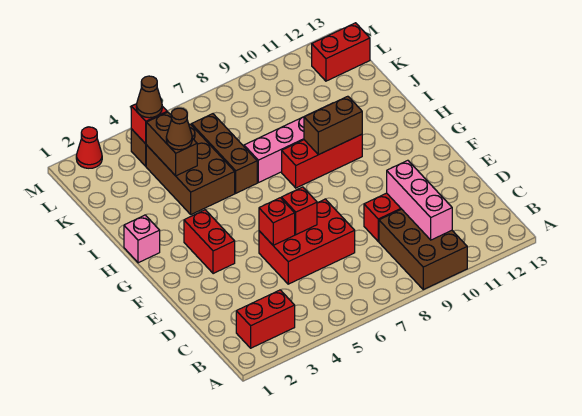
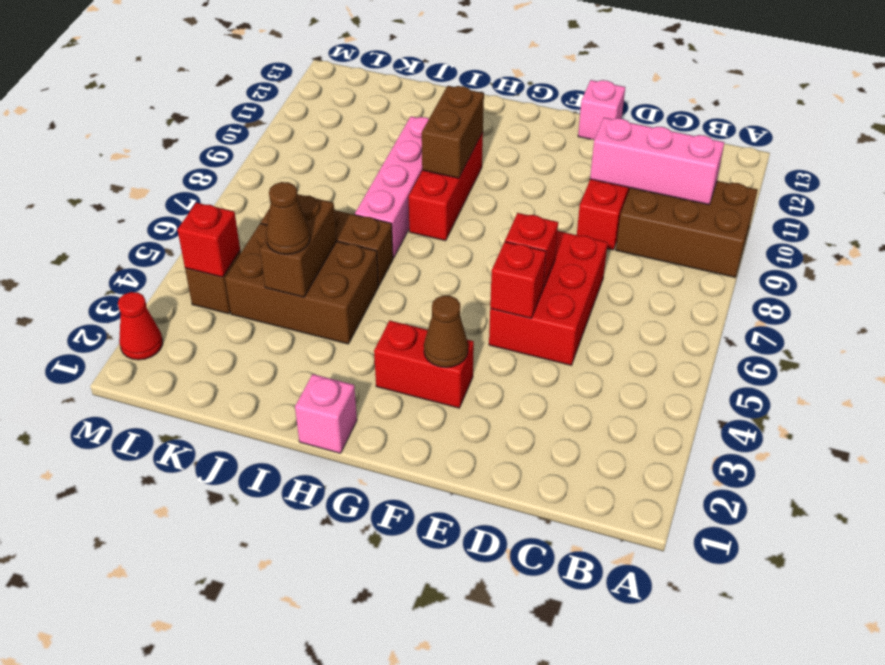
red 1x2 brick [236,290,295,348] -> none
none -> pink 1x1 brick [578,80,625,139]
brown 1x2 brick [146,112,197,176] -> brown 1x2 brick turned to [260,194,337,297]
brown 1x1 cone [136,76,162,118] -> brown 1x1 cone moved to [424,295,468,367]
red 1x2 brick [312,23,370,81] -> none

